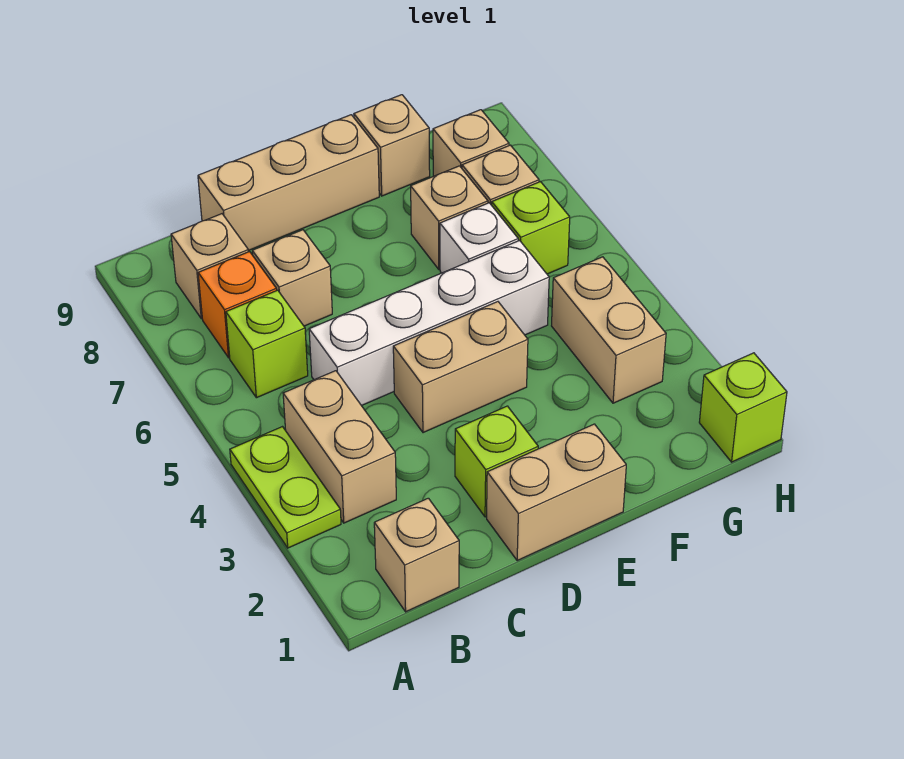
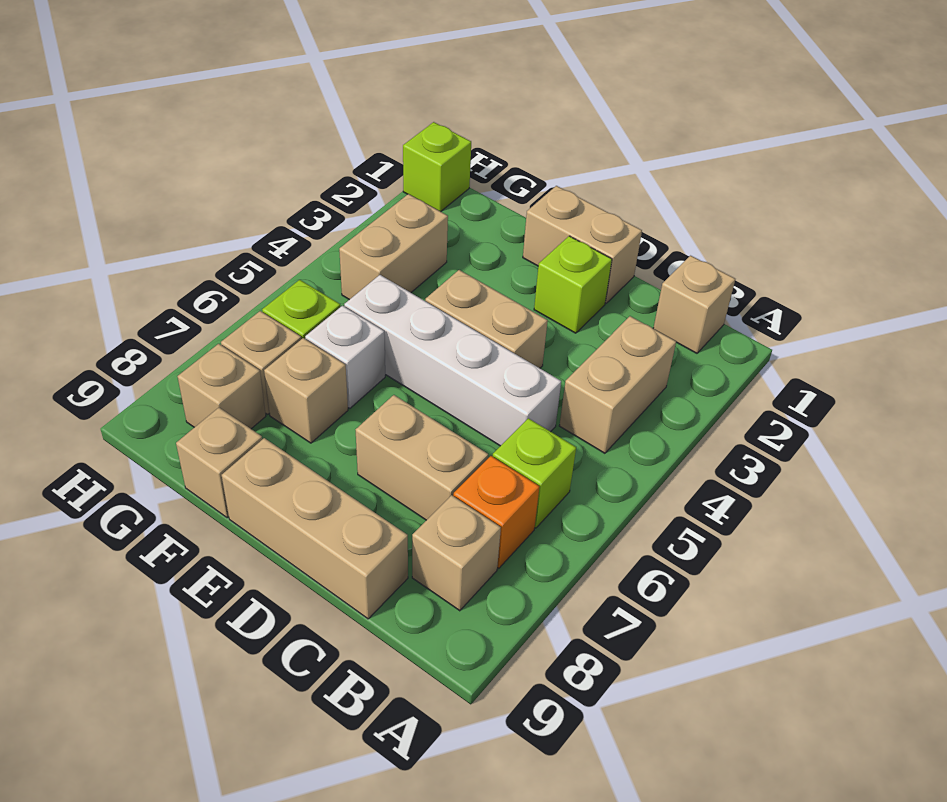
lime 1x2 plate [230,427,341,548] -> none
tan 1x1 brick [252,230,332,326] -> tan 1x2 brick [356,395,488,520]

